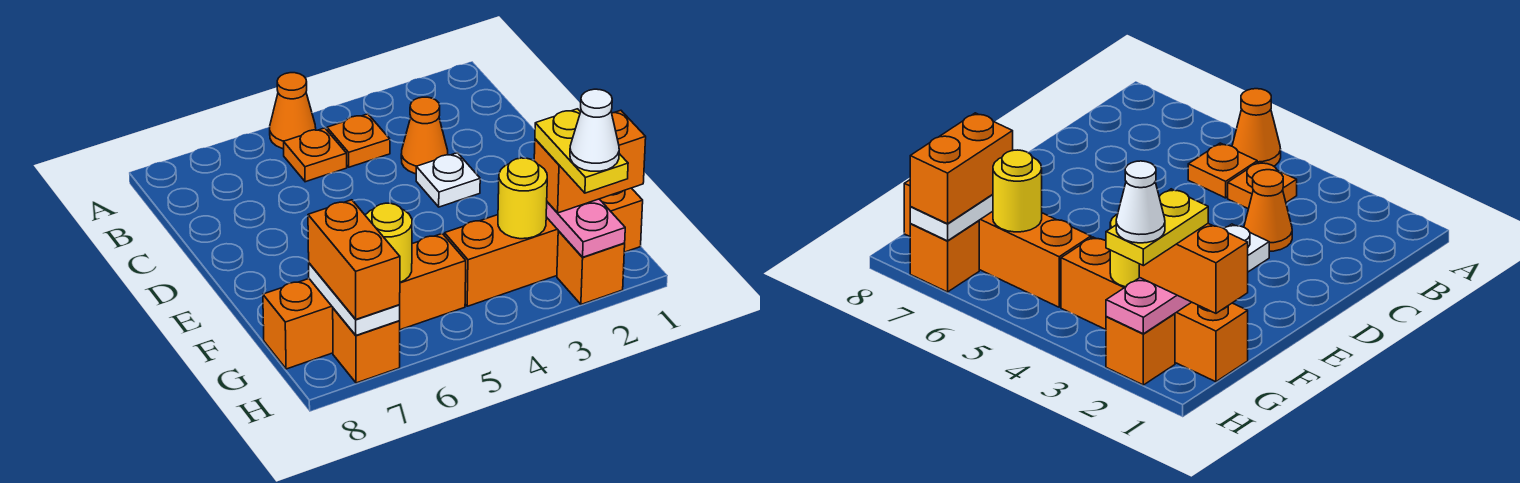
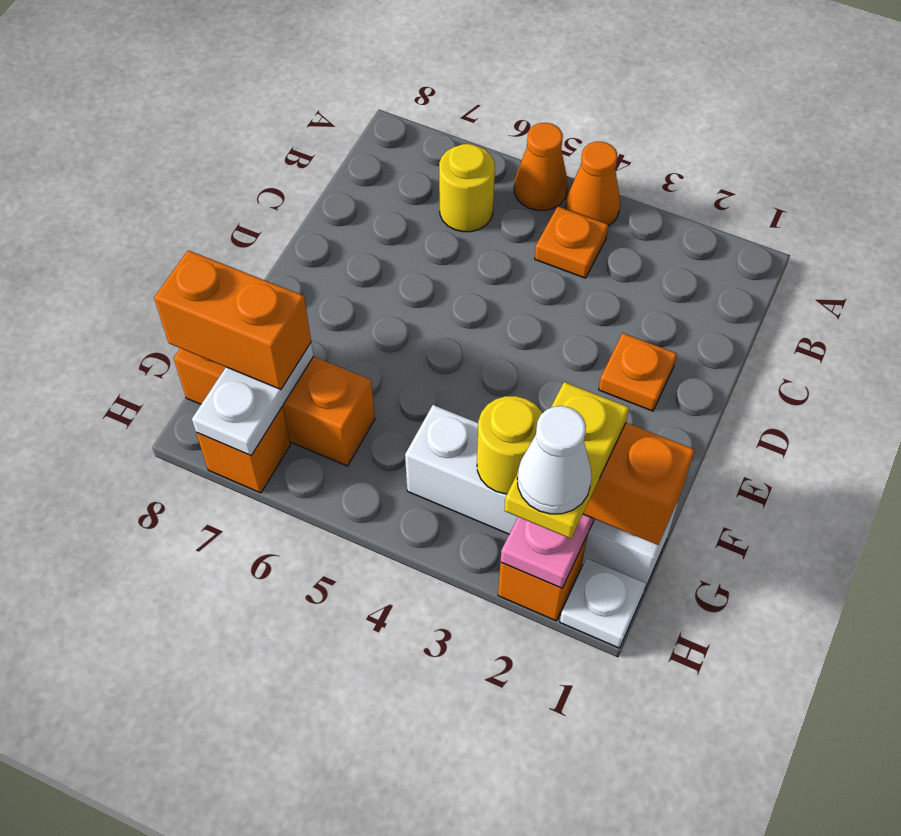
orange 1x1 plate [284,128,347,182] -> orange 1x1 plate moved to [599,333,677,411]
orange 1x1 cone [401,97,448,174] -> orange 1x1 cone moved to [566,142,620,226]
white 1x1 plate [416,153,480,207] -> white 1x1 plate moved to [560,558,646,648]
orange 1x4 brick [444,188,643,306] -> white 1x4 brick [405,405,678,588]
orange 1x4 brick [263,234,466,369] -> orange 1x3 brick [174,348,375,466]
yellow 1x1 round brick [365,203,412,282] -> yellow 1x1 round brick moved to [439,144,495,232]
orange 1x2 brick [308,200,400,319] -> orange 1x2 brick turned to [154,250,311,389]

